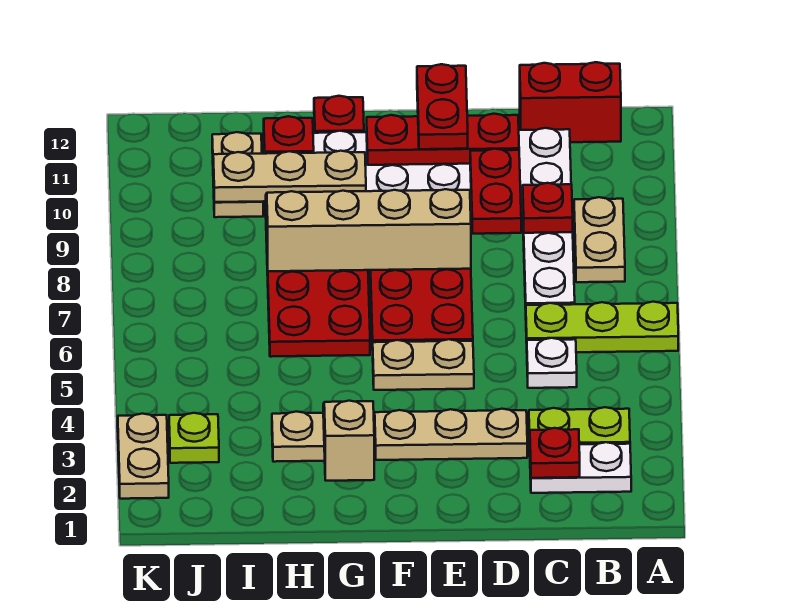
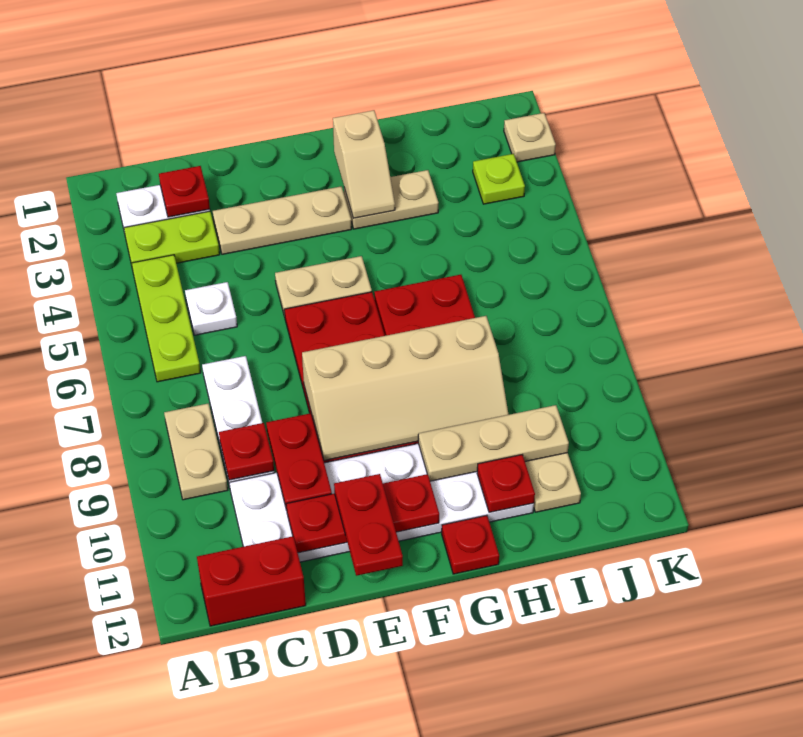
lime 1x3 plate [526,302,678,352] -> lime 1x3 plate turned to [132,255,201,382]
tan 1x2 plate [118,414,169,499] -> tan 1x1 plate [504,113,556,162]

